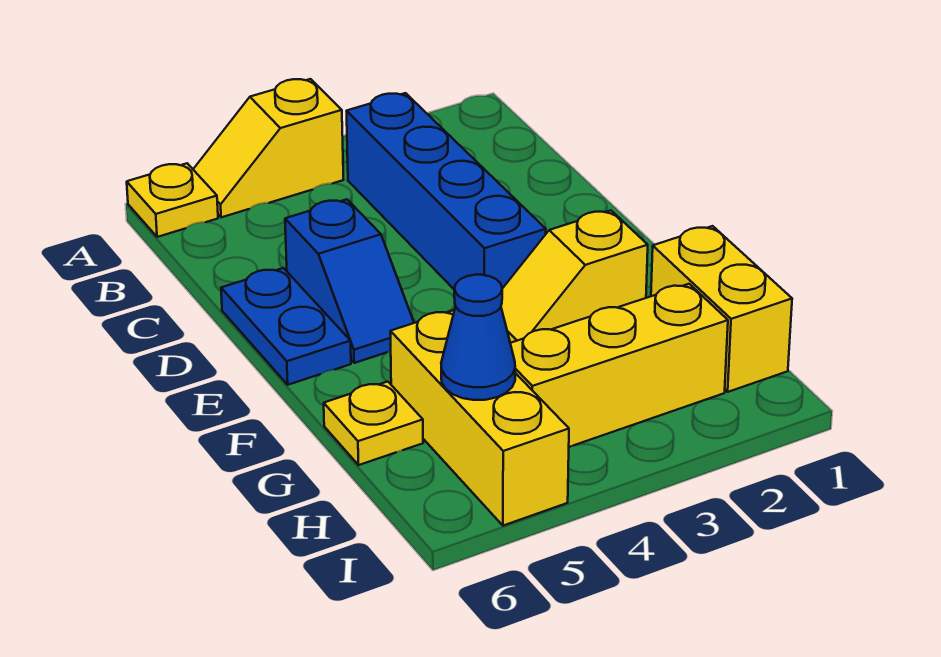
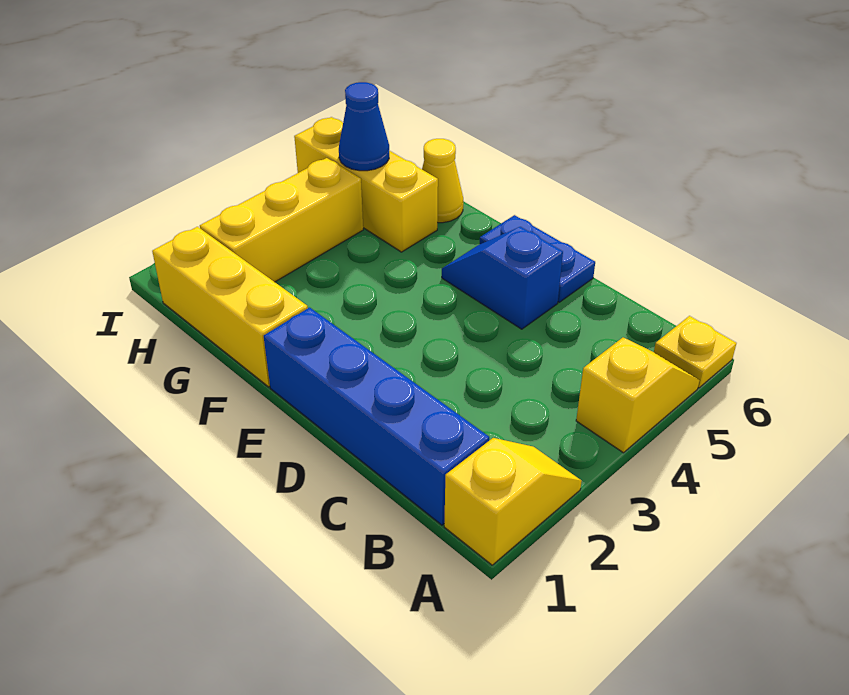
blue 1x4 brick [347,93,546,289] -> blue 1x4 brick moved to [264,307,489,525]
yellow 1x2 slope [501,210,648,343] -> yellow 1x2 slope moved to [444,438,582,565]
yellow 1x2 brick [651,226,792,392] -> yellow 1x3 brick [152,227,308,387]
yellow 1x1 plate [324,382,423,465] -> yellow 1x1 cone [422,139,463,223]

